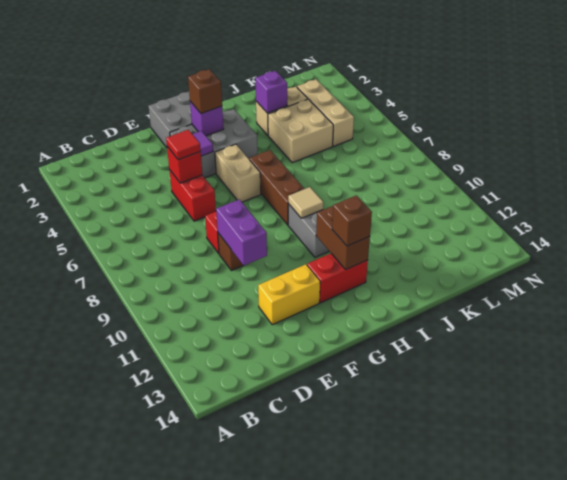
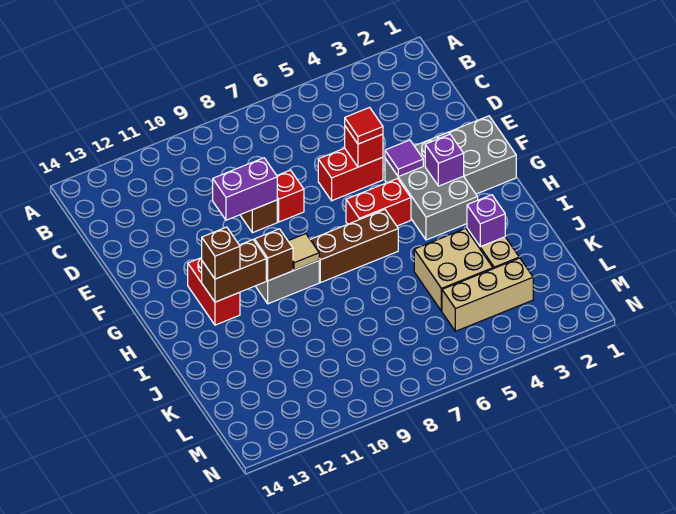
yellow 1x2 brick [258,264,320,325] -> none
brown 1x1 brick [188,69,222,114] -> brown 1x1 brick moved to [254,229,293,281]
tan 1x2 brick [215,144,261,202] -> red 1x2 brick [346,179,411,226]

